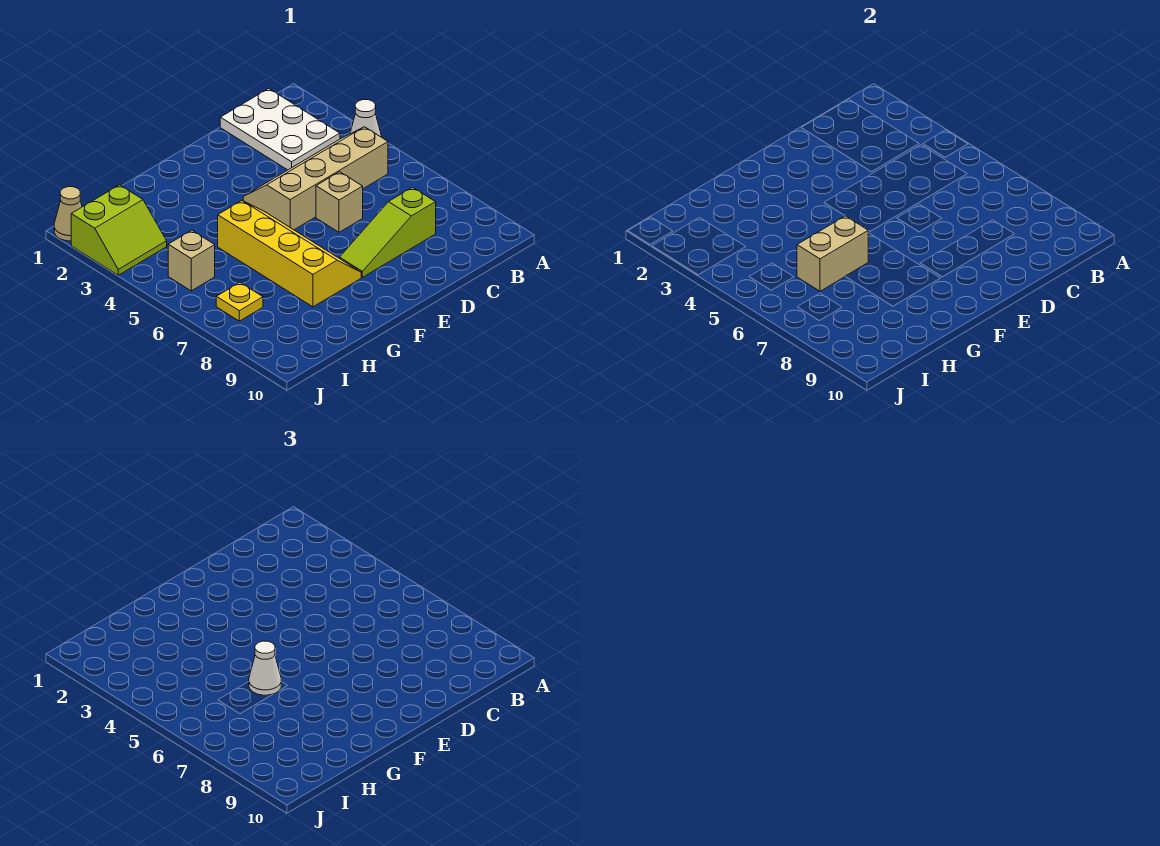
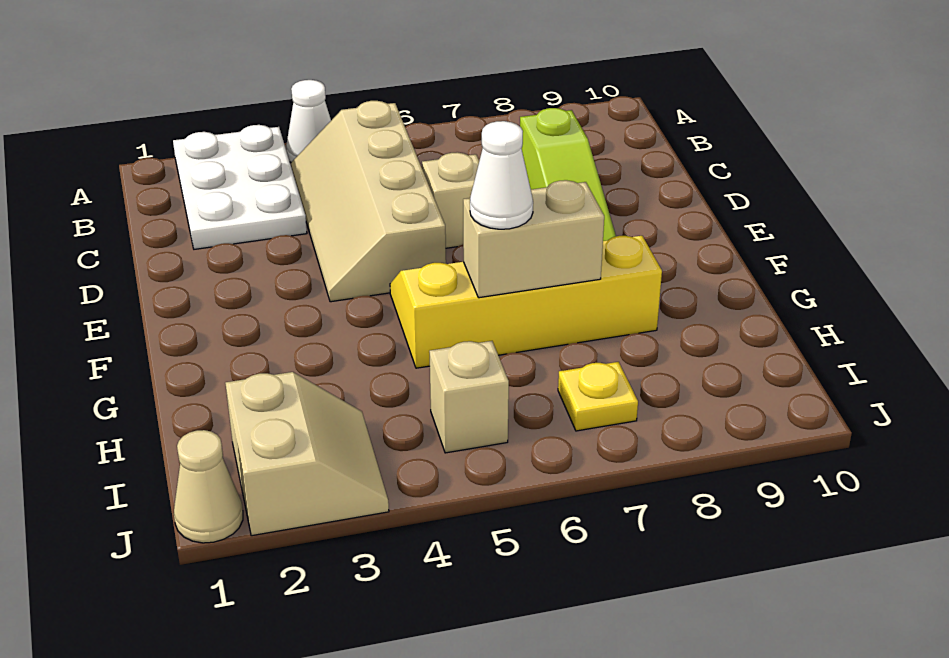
white 2x3 plate [220,89,340,170] -> white 2x3 plate turned to [173,125,307,249]
tan 1x2 brick [797,216,868,291] -> tan 1x2 brick turned to [463,180,604,298]
lime 2x2 slope [71,185,167,275] -> tan 2x2 slope [225,372,389,536]

